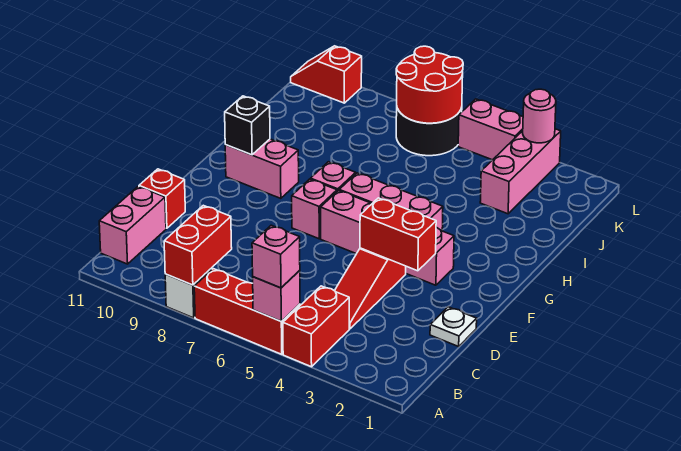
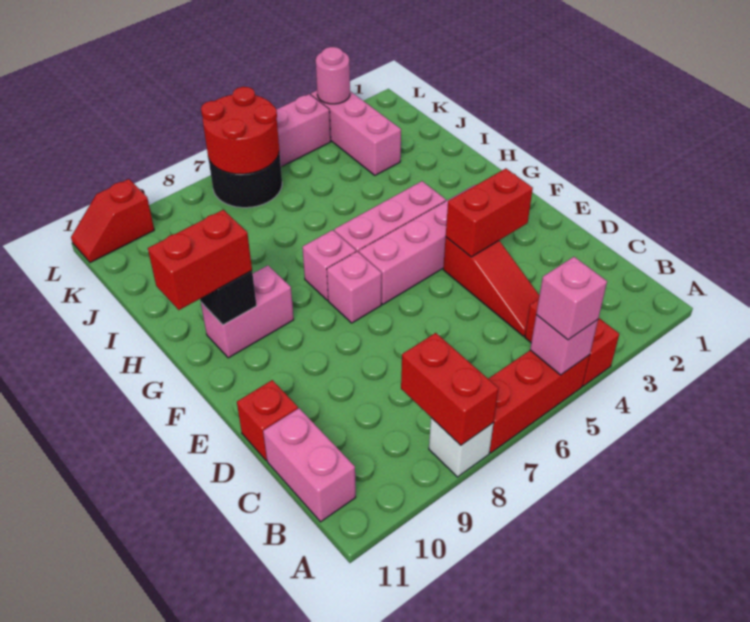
white 1x1 plate [430,307,477,346] -> none
none -> red 1x2 brick [148,210,252,310]

